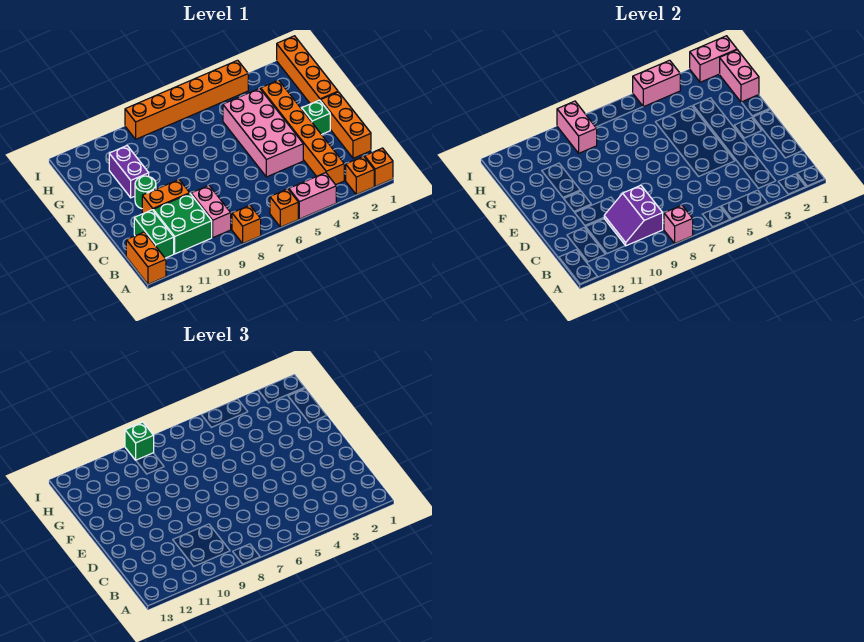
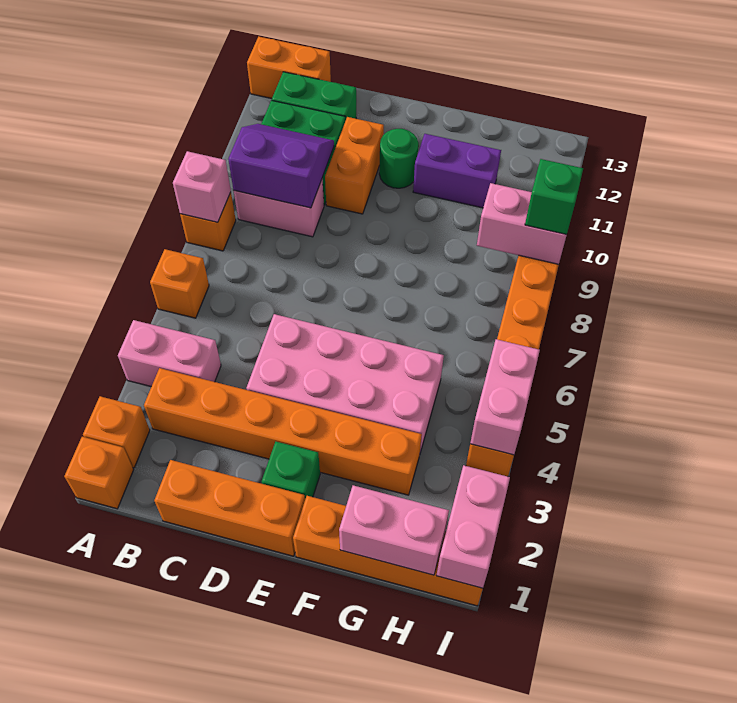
pink 1x2 brick [289,173,336,219] -> pink 1x2 brick turned to [118,320,221,387]

